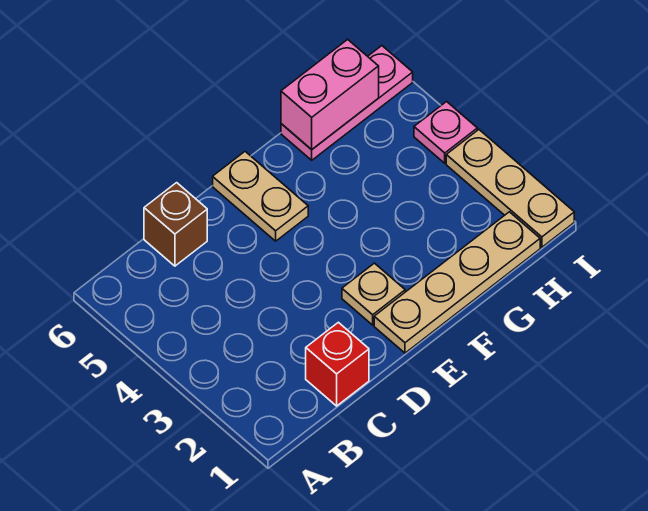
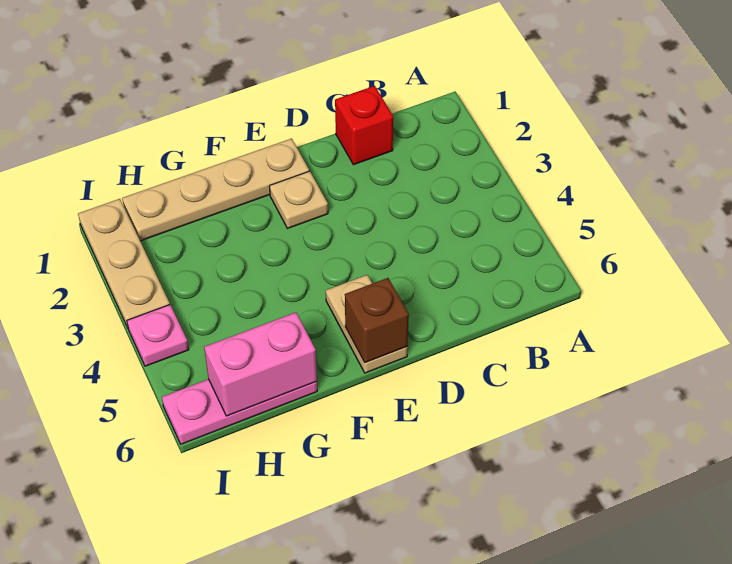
brown 1x1 brick [144,183,207,266] -> brown 1x1 brick moved to [345,278,409,363]

